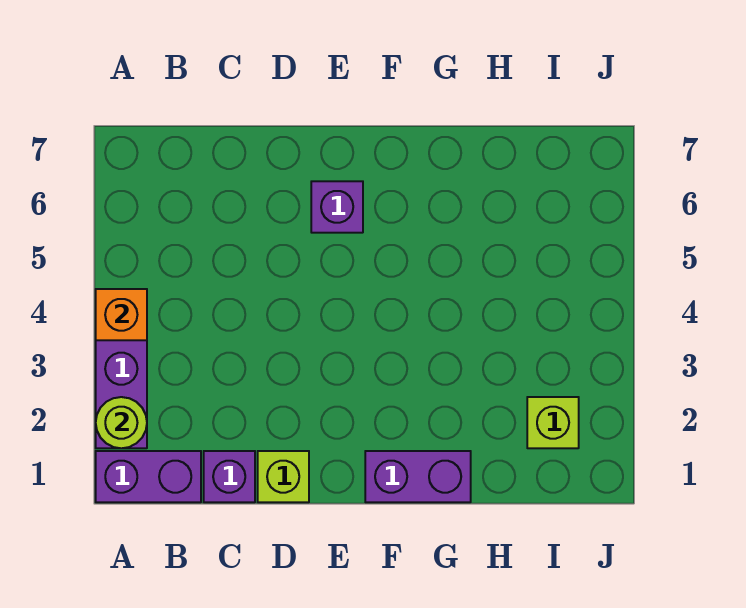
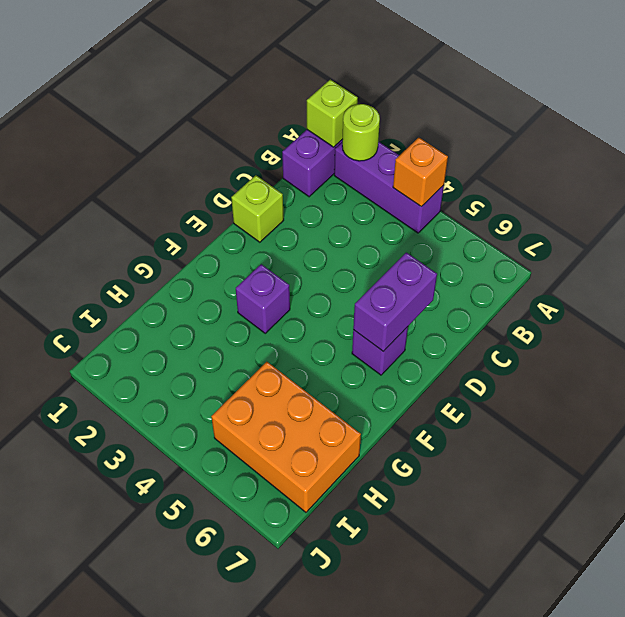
purple 1x1 brick [204,451,255,502] -> purple 1x1 brick moved to [236,264,290,333]
purple 1x2 brick [365,451,471,502] -> purple 1x2 brick moved to [353,252,437,352]
none -> orange 2x3 brick [211,362,361,512]
lime 1x1 brick [527,397,579,448] -> lime 1x1 brick moved to [307,80,358,147]

